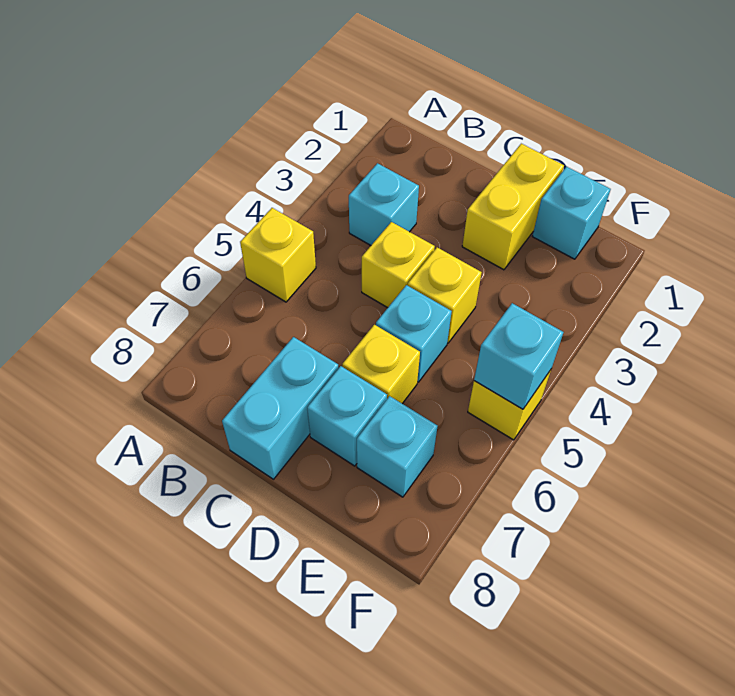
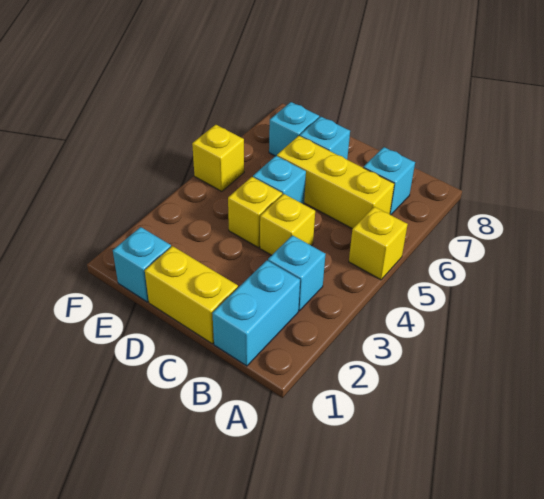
cyan 1x2 brick [222,337,339,479] -> cyan 1x2 brick moved to [212,260,300,366]
yellow 1x2 brick [462,144,564,270] -> yellow 1x2 brick turned to [145,246,238,344]
yellow 1x1 brick [342,325,420,404] -> yellow 1x3 brick [277,136,394,229]
cyan 1x1 brick [474,303,563,409] -> cyan 1x1 brick moved to [363,147,415,215]

